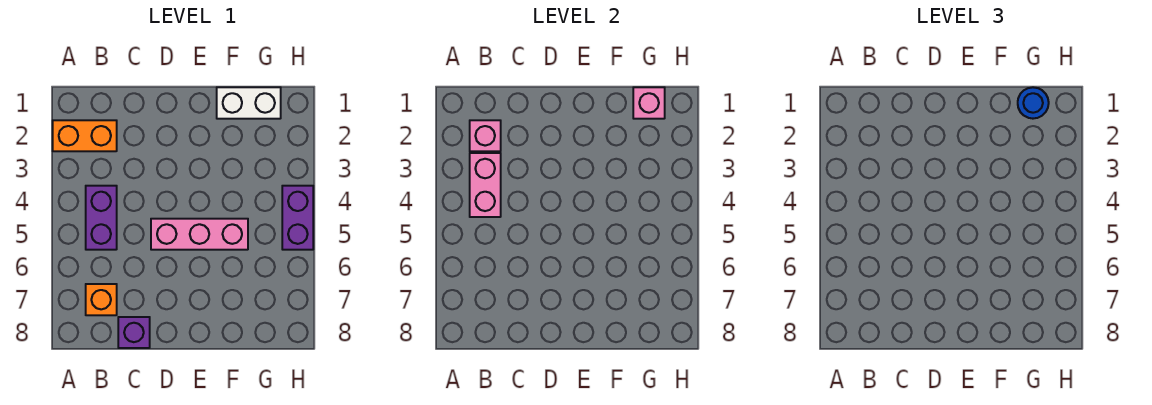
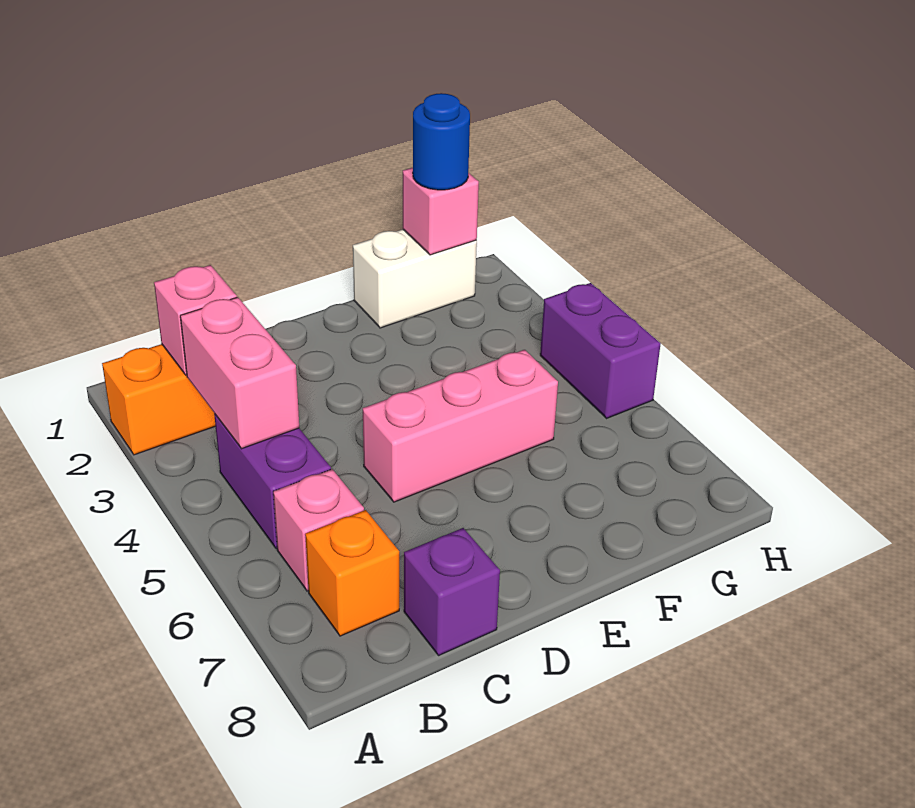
none -> pink 1x1 brick [273,469,364,591]

